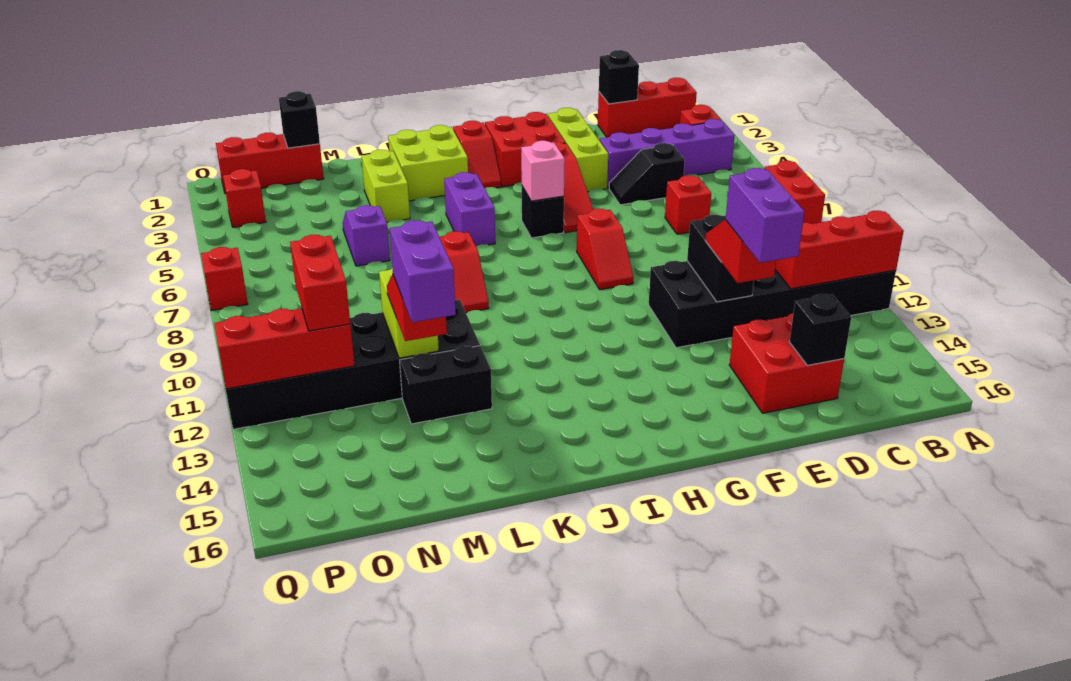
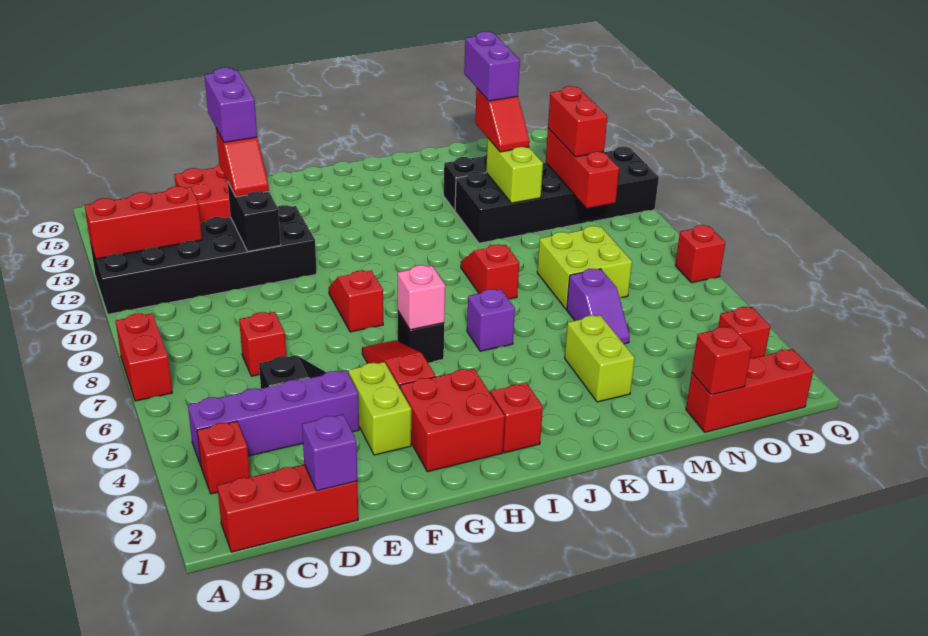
black 1x1 brick [599,50,639,104] -> purple 1x1 brick [302,414,357,491]
black 1x1 brick [790,294,851,365] -> none
lime 1x3 brick [548,108,608,192] -> lime 1x2 brick [348,362,411,455]
lime 2x2 brick [388,125,468,201] -> lime 2x2 brick moved to [537,226,632,309]
purple 1x2 brick [444,172,495,246] -> purple 1x1 brick [467,289,515,351]
black 1x1 brick [279,91,320,148] -> red 1x1 brick [692,326,752,395]
red 1x3 brick [214,308,355,389] -> red 1x3 brick turned to [546,128,619,208]

